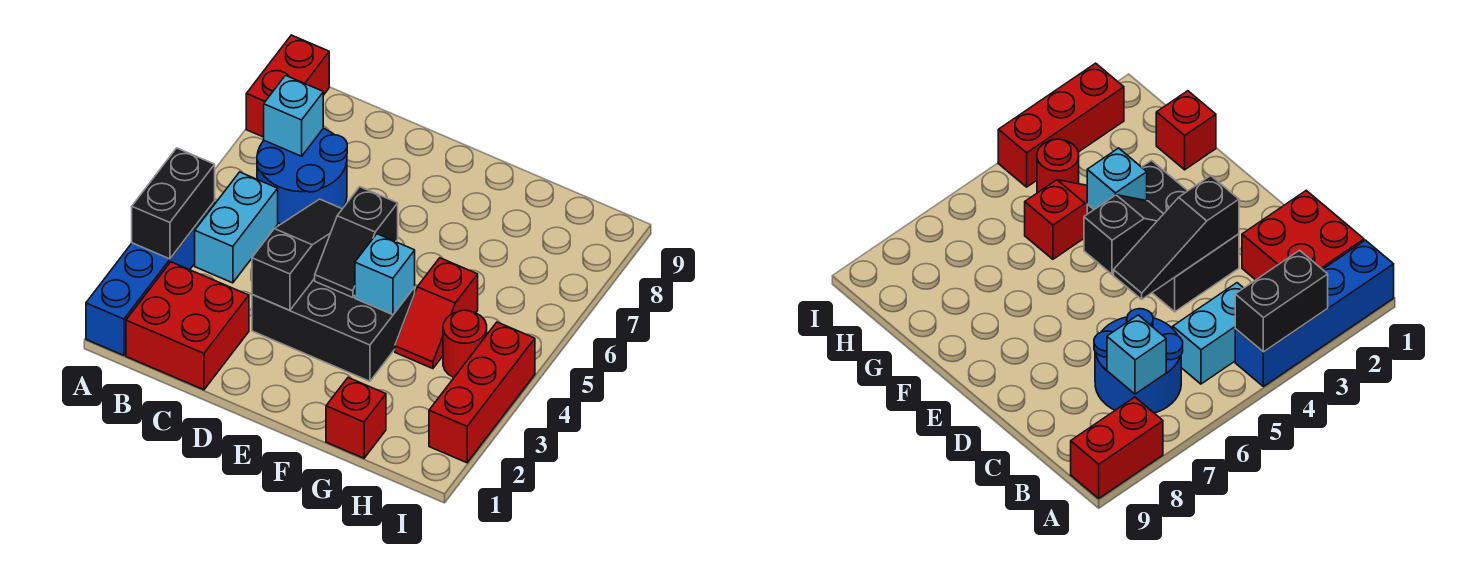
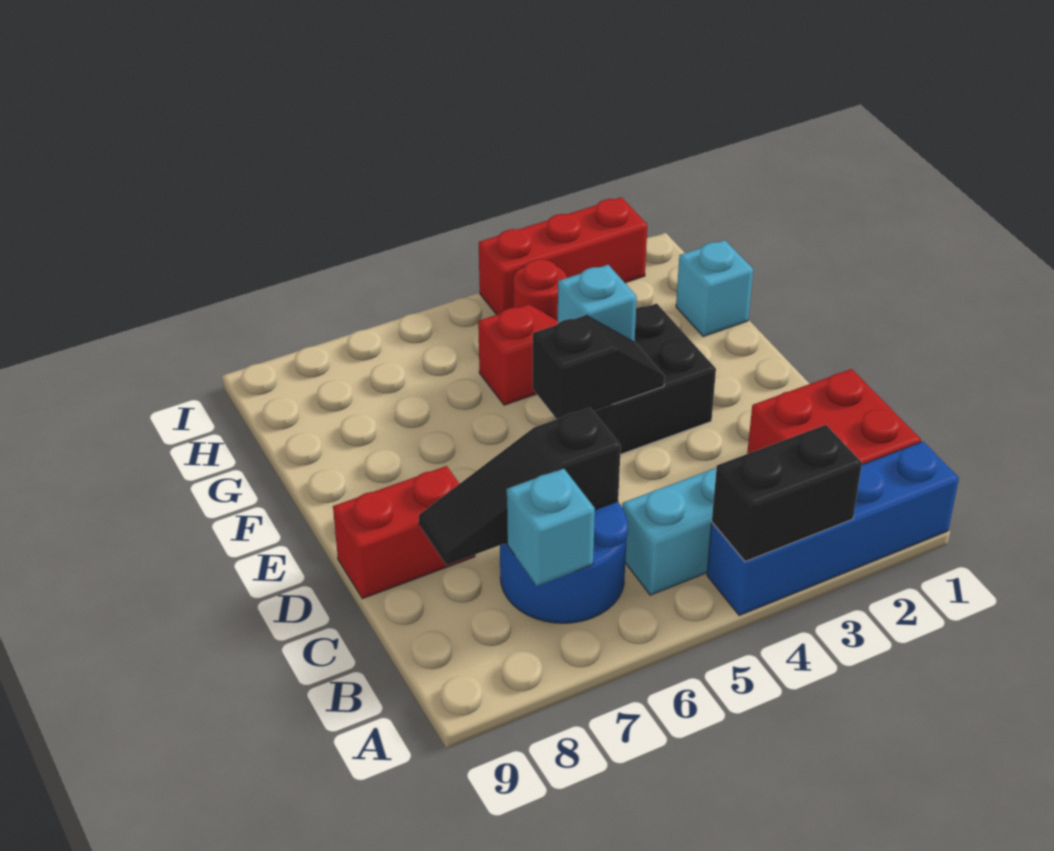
red 1x2 brick [246,35,329,137] -> red 1x2 brick moved to [333,466,475,599]
black 2x3 brick [252,279,415,381] -> black 2x2 brick [593,303,716,454]
black 1x3 slope [252,199,342,310] -> black 1x3 slope moved to [419,408,621,565]
red 1x1 brick [326,378,386,458] -> cyan 1x1 brick [676,240,753,337]

